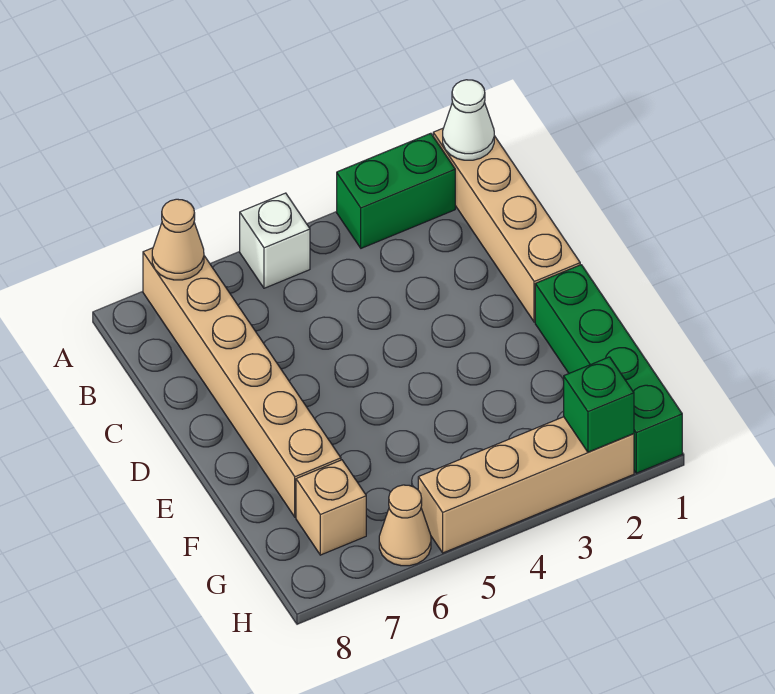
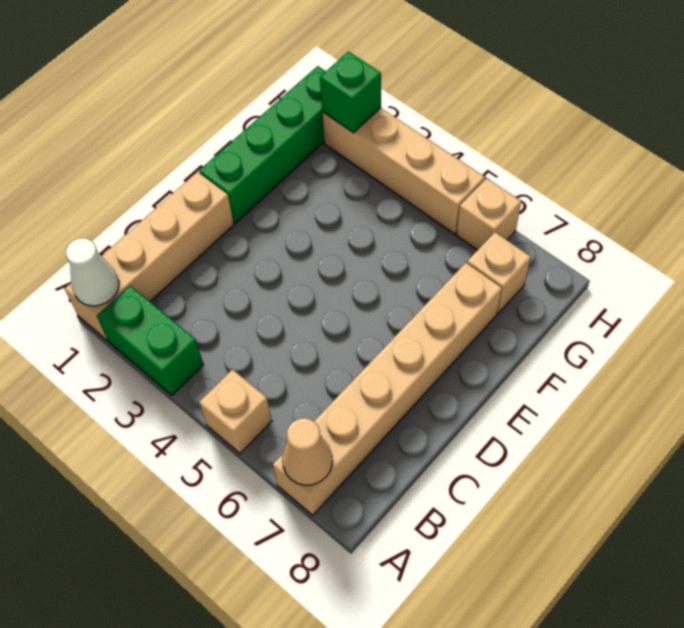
white 1x1 brick [240,193,310,288] -> tan 1x1 brick [199,370,272,454]
tan 1x1 cone [379,485,431,566] -> tan 1x1 brick [456,178,521,250]

